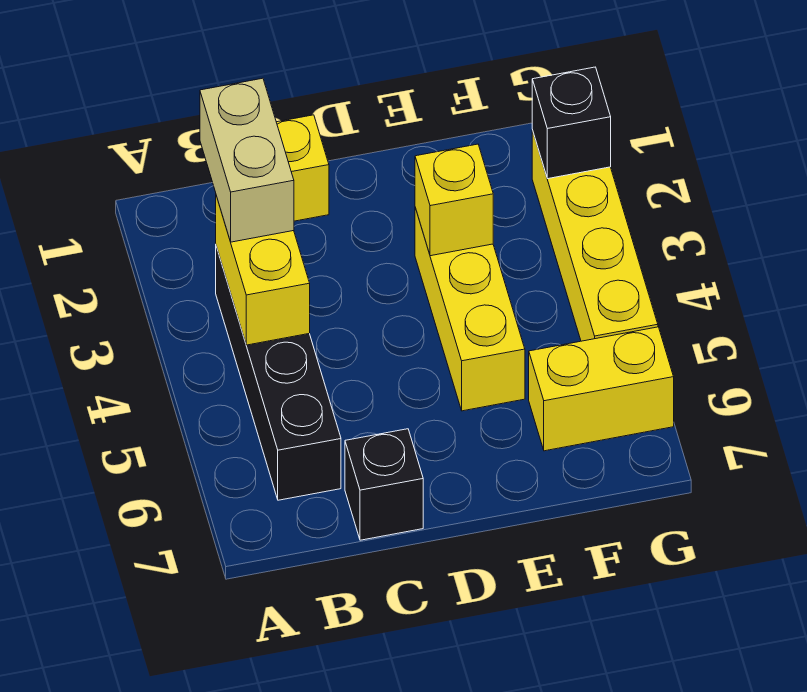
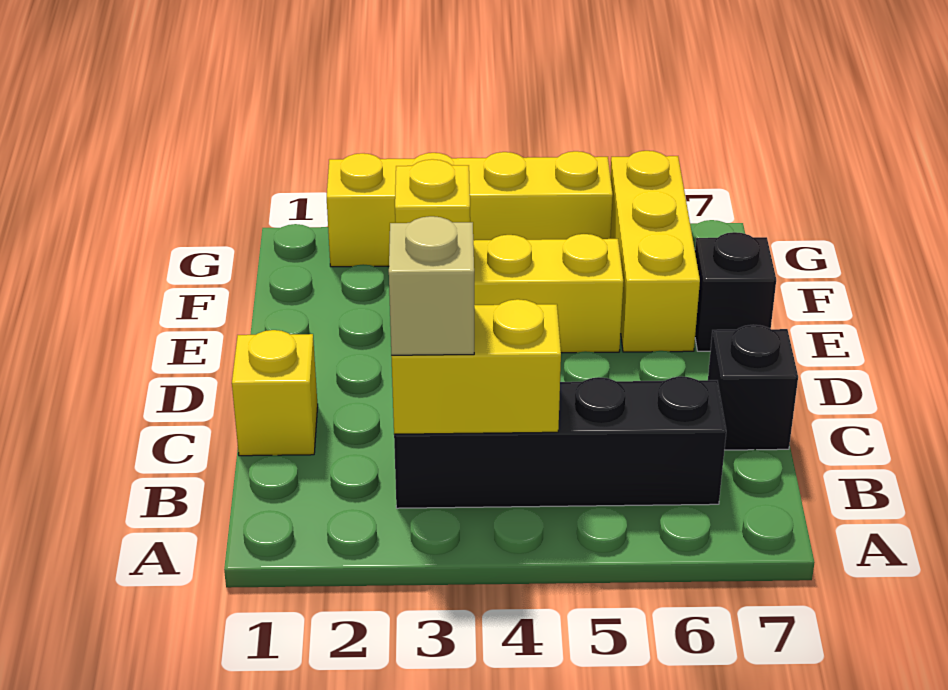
tan 1x2 brick [200,78,294,242] -> tan 1x1 brick [389,216,474,355]
yellow 1x2 brick [529,327,674,451] -> yellow 1x3 brick [610,151,700,352]
black 1x1 brick [532,67,611,179] -> black 1x1 brick moved to [695,232,776,351]

